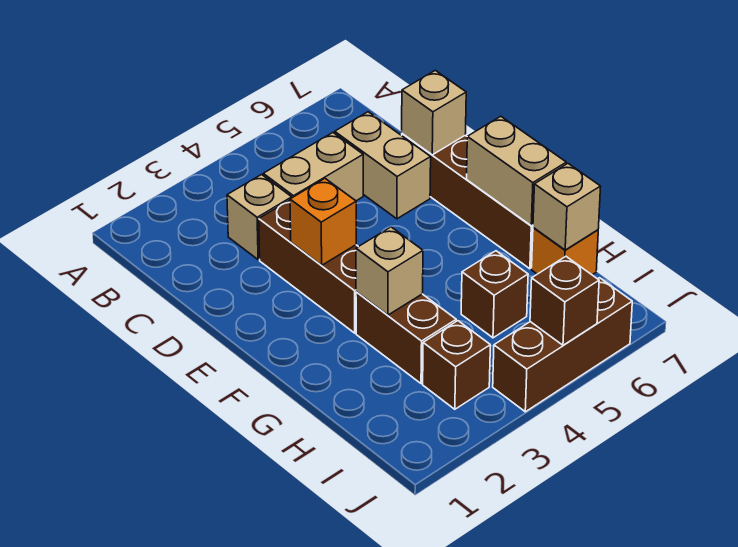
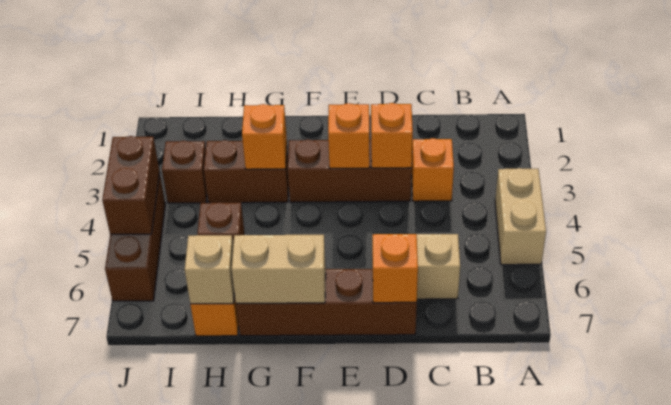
tan 1x1 brick [227,175,292,260] -> orange 1x1 brick [412,138,454,201]
tan 1x2 brick [263,133,363,201] -> tan 1x2 brick moved to [495,168,546,265]
none -> orange 1x1 brick [371,103,413,168]
tan 1x1 brick [402,70,466,155] -> orange 1x1 brick [373,234,418,303]
tan 1x1 brick [356,227,423,315] -> orange 1x1 brick [242,104,287,169]
brown 1x1 brick [530,256,599,345] -> brown 1x2 brick [102,136,160,234]

